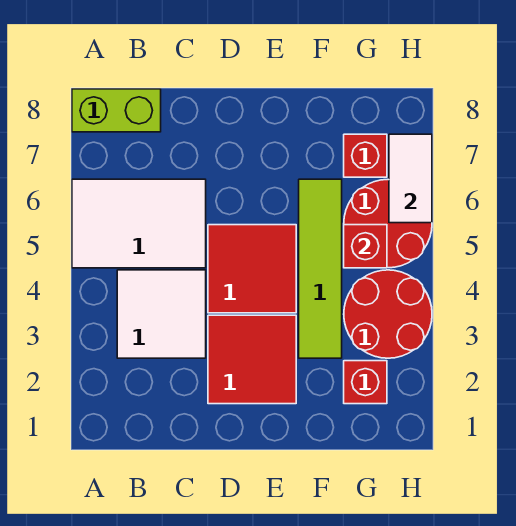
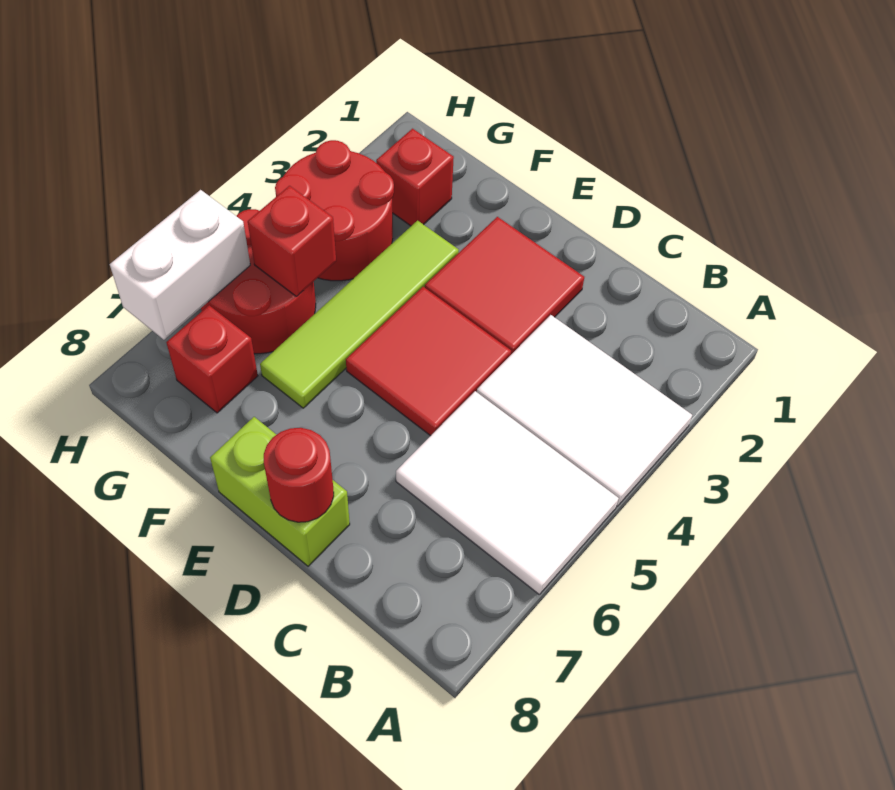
lime 1x2 brick [72,89,161,132] -> lime 1x2 brick moved to [210,417,350,566]
white 2x2 tile [117,270,206,358] -> white 2x3 tile [477,315,692,506]
none -> red 1x1 round brick [264,428,334,522]
white 1x2 tile [389,134,432,223] -> white 1x2 brick [110,190,250,340]

